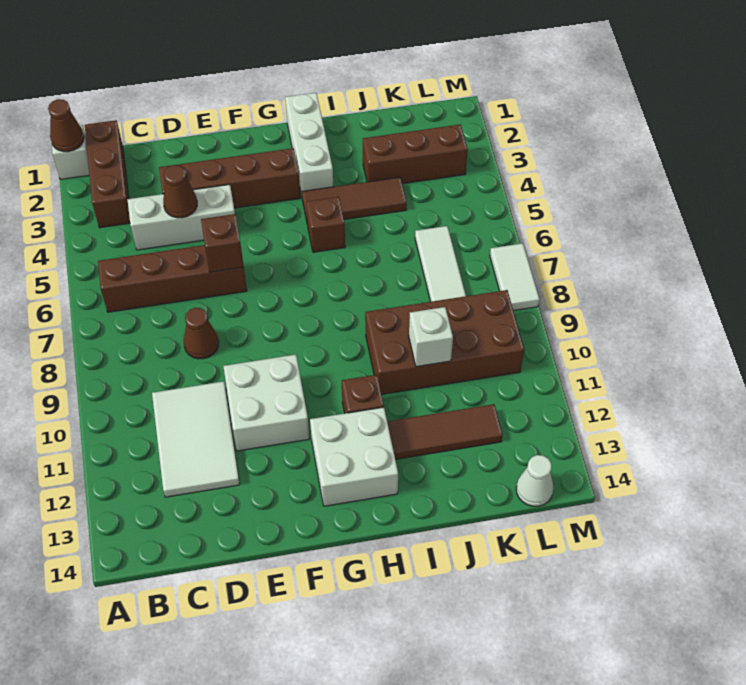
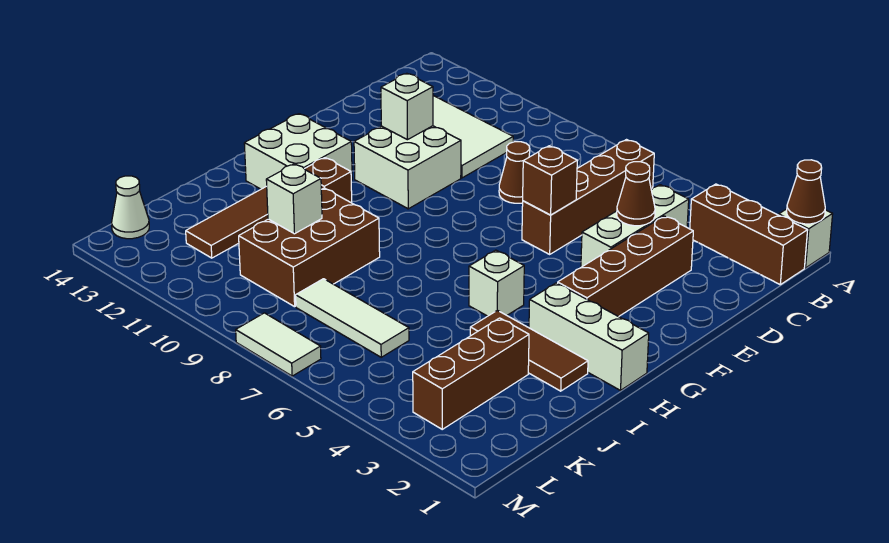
none -> white 1x1 brick [381,73,433,140]
brown 1x3 tile [302,177,407,221] -> brown 1x3 tile turned to [470,310,588,391]
brown 1x1 brick [306,197,345,252] -> white 1x1 brick [469,250,524,316]
brown 2x4 brick [365,290,524,395] -> brown 2x3 brick [239,188,380,307]

